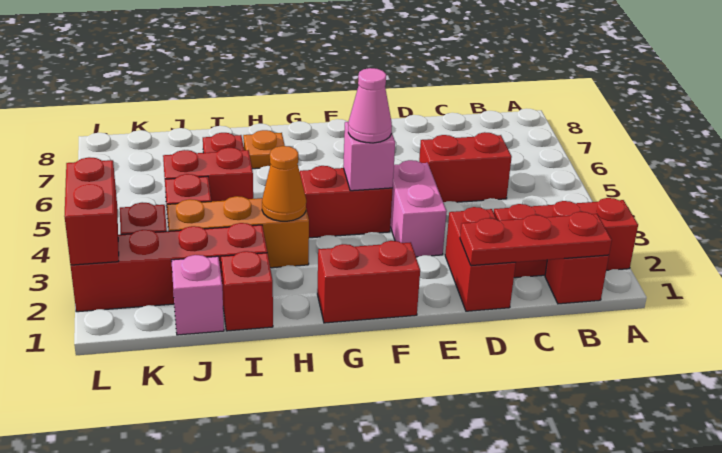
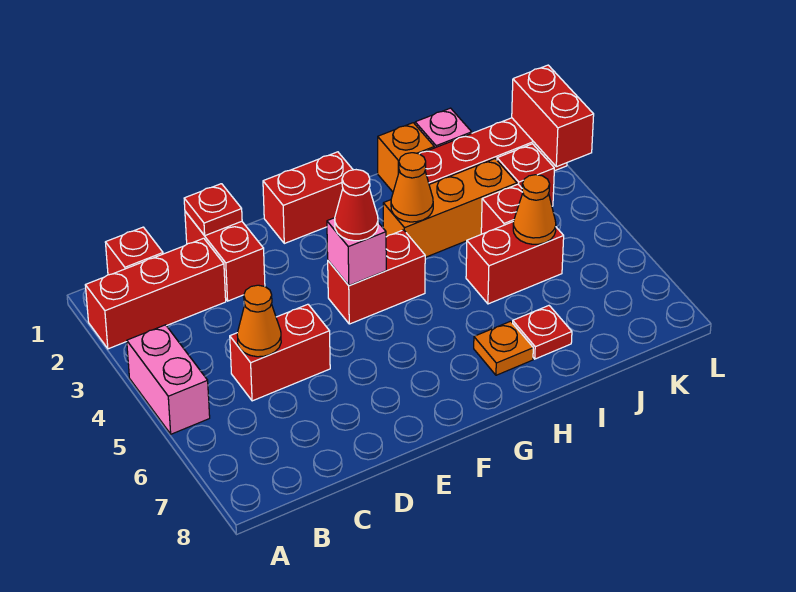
red 1x3 plate [460,212,612,266] -> red 1x1 plate [184,184,242,236]
none -> orange 1x1 cone [237,285,281,357]
pink 1x2 brick [390,160,447,257] -> pink 1x2 brick moved to [127,325,210,434]
pink 1x1 cone [348,68,392,143] -> red 1x1 cone [335,170,378,241]
red 1x1 brick [221,251,273,331] -> orange 1x1 brick [378,123,434,192]
none -> orange 1x1 cone [513,175,556,244]

